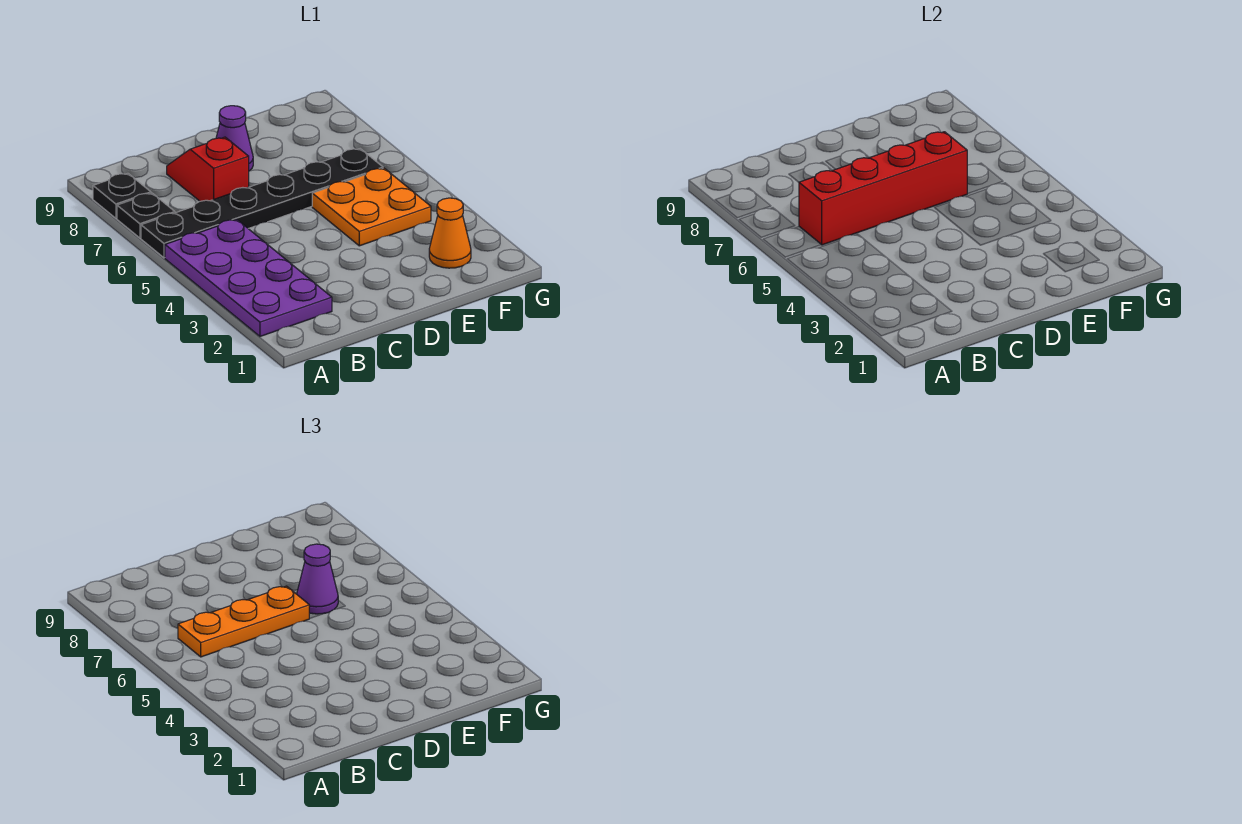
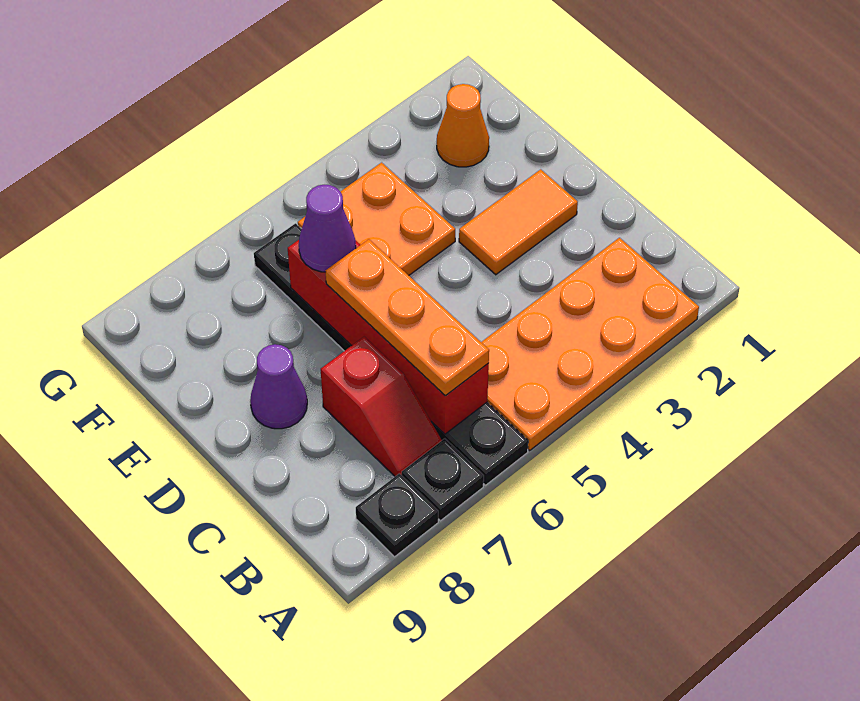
purple 2x4 plate [165,220,332,336] -> orange 2x4 plate [481,238,699,450]
red 1x2 slope [167,137,249,201] -> red 1x2 slope turned to [321,337,442,476]
none -> orange 1x2 tile [459,169,578,275]

